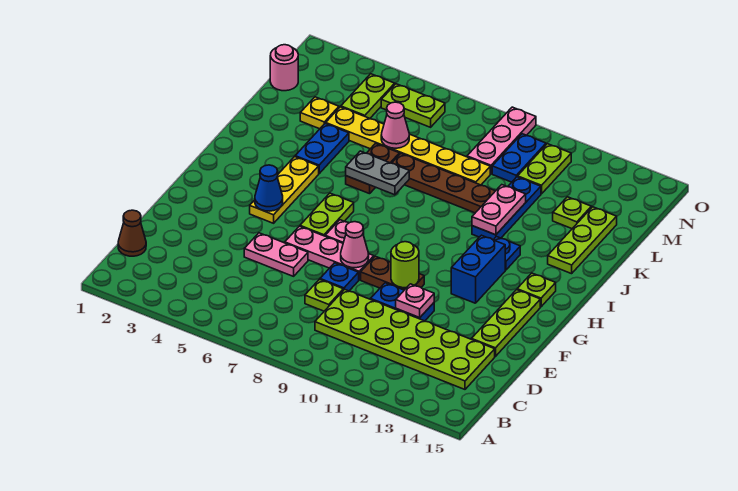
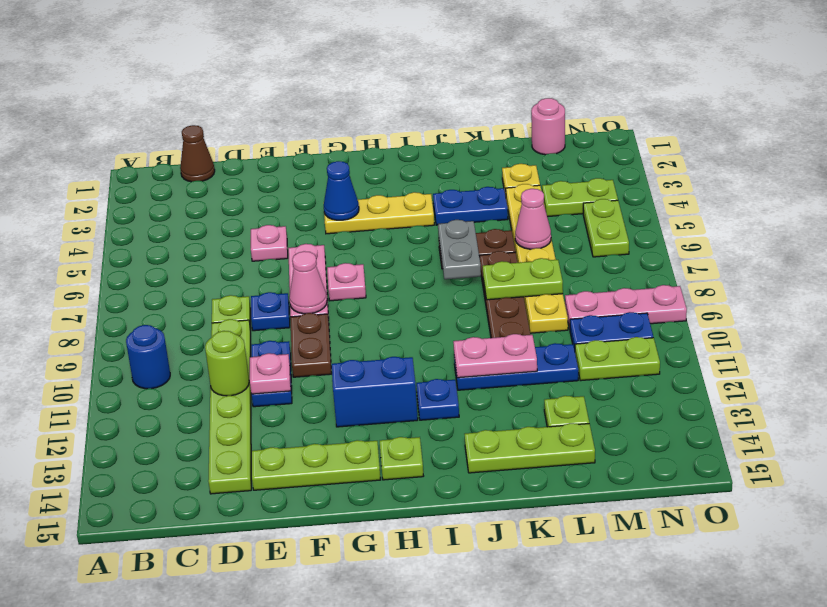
none -> blue 1x1 round brick [126,325,170,389]
lime 2x6 plate [315,289,495,389] -> lime 1x6 plate [208,319,251,494]
pink 1x2 plate [244,233,308,276] -> pink 1x1 plate [251,225,288,261]
lime 1x1 round brick [391,242,419,288] -> lime 1x1 round brick moved to [205,331,249,396]
lime 1x2 plate [300,193,354,236] -> lime 1x2 plate moved to [483,258,563,300]

